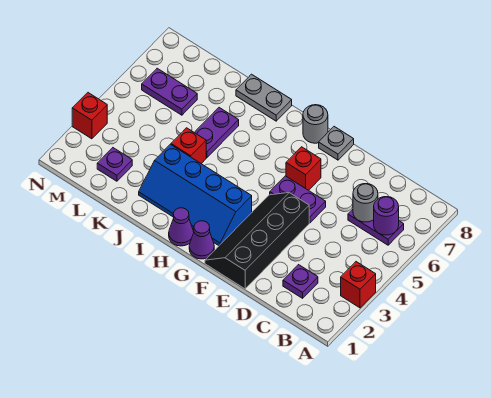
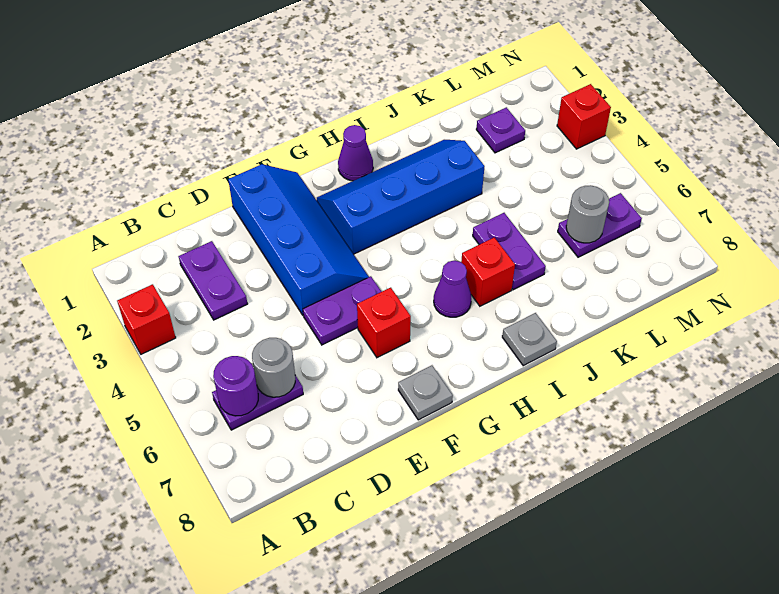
purple 1x1 plate [283,265,318,298] -> purple 1x2 plate [178,241,247,320]
black 2x4 slope [205,193,309,289] -> blue 2x4 slope [228,164,369,315]
purple 1x1 cone [189,221,214,259] -> purple 1x1 cone moved to [434,260,471,317]
grey 1x1 round brick [303,105,328,143] -> grey 1x1 round brick moved to [566,185,609,243]
grey 1x2 plate [236,74,292,121] -> grey 1x1 plate [502,313,557,366]
red 1x1 brick [171,128,206,164] -> red 1x1 brick moved to [461,237,515,306]

